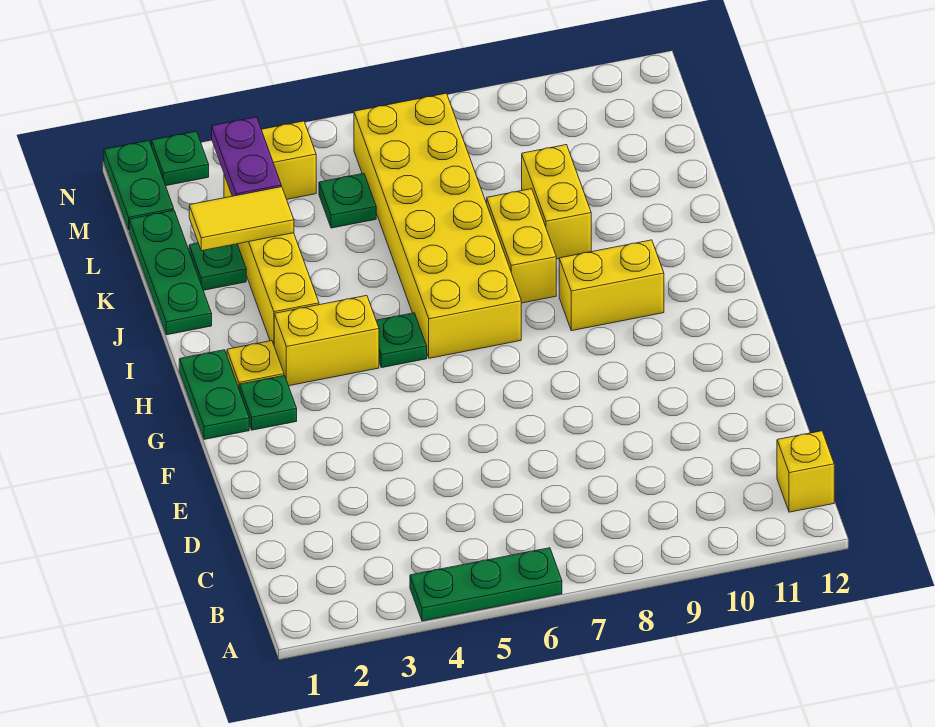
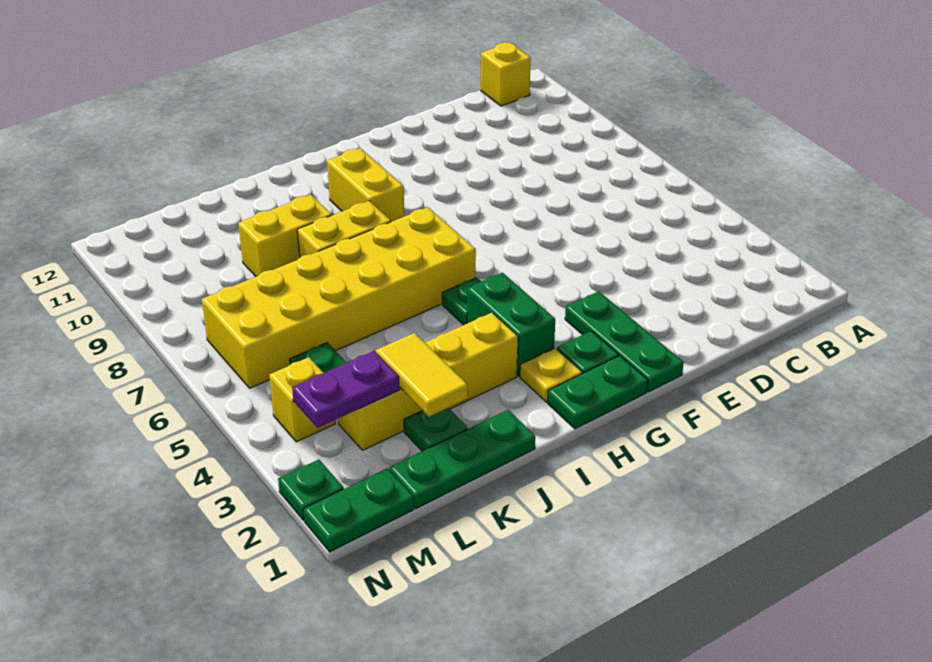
green 1x3 plate [410,548,562,621] -> green 1x3 plate moved to [565,291,684,392]
yellow 1x2 brick [274,295,379,386] -> green 1x2 brick [467,273,555,376]

